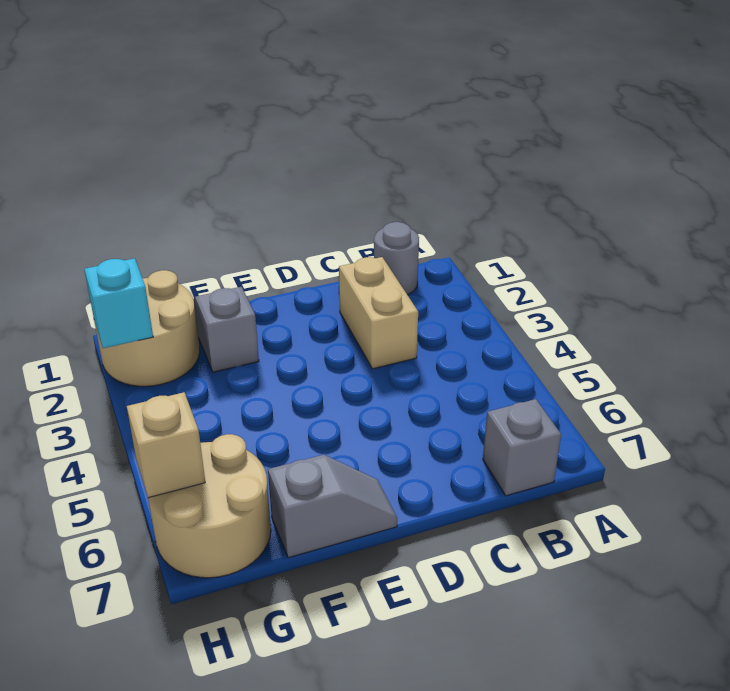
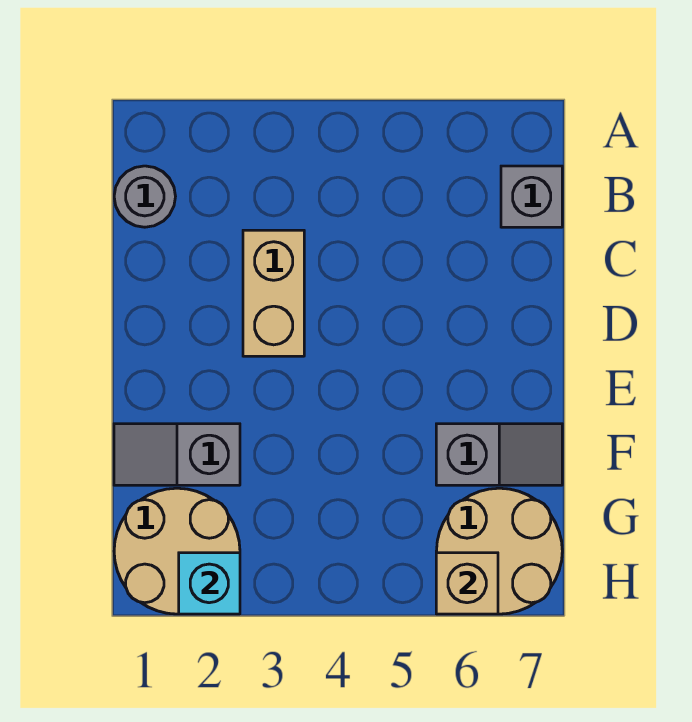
tan 1x2 brick [339,257,418,369] -> tan 1x2 brick turned to [243,230,304,356]
grey 1x2 slope [268,455,397,558] -> grey 1x2 slope turned to [436,424,562,485]

